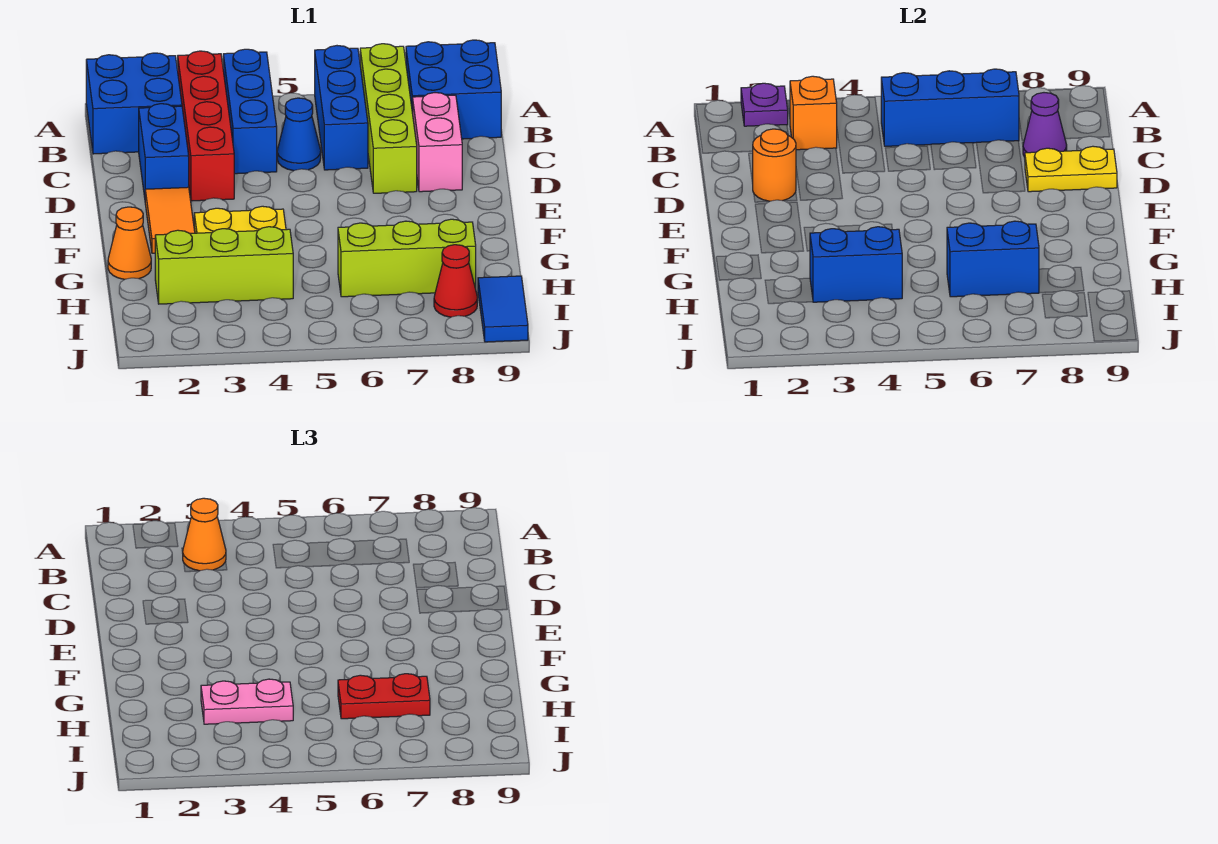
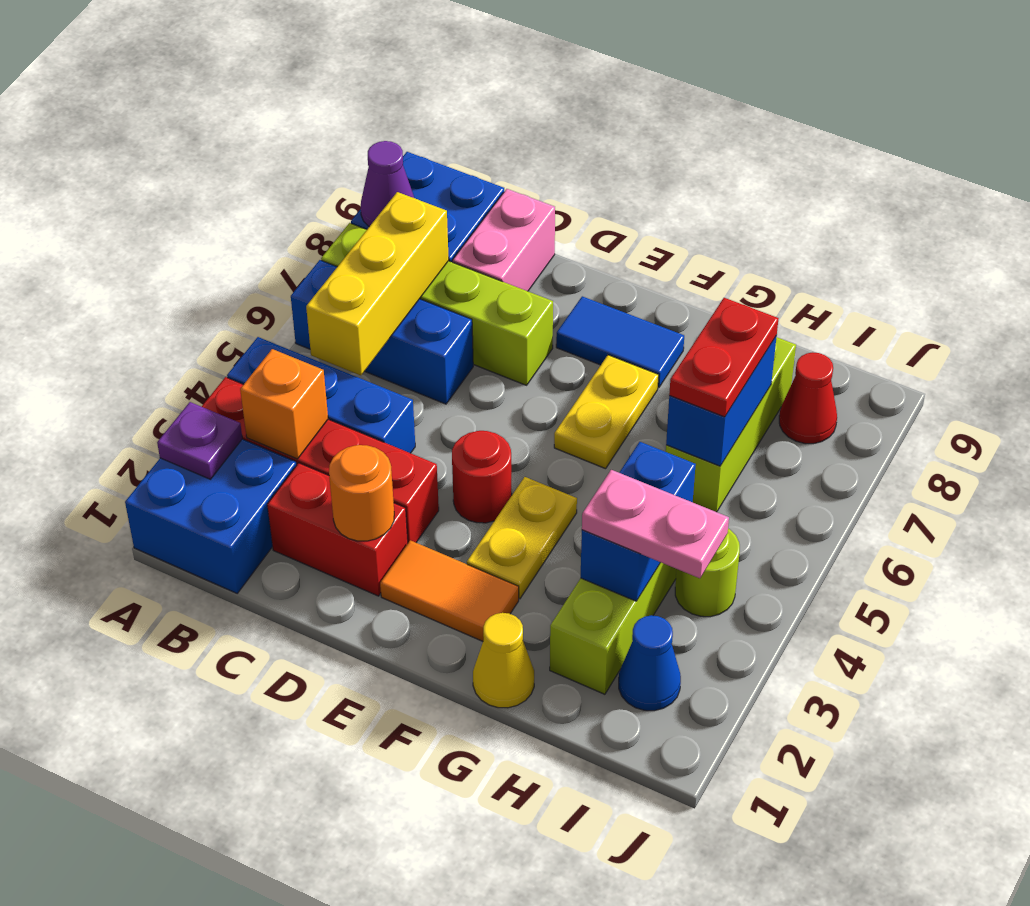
orange 1x1 cone [183,498,226,571] -> none
blue 1x3 brick [881,69,1019,146] -> yellow 1x3 brick [306,192,449,375]
blue 1x2 brick [139,104,189,197] -> red 1x2 brick [267,463,408,596]
blue 1x1 cone [277,98,321,171] -> blue 1x1 cone moved to [619,615,681,711]
pink 1x2 brick [413,93,462,192] -> pink 1x2 brick turned to [452,189,555,291]
purple 1x1 cone [1023,93,1067,157] -> purple 1x1 cone moved to [361,141,414,227]
yellow 1x2 plate [1025,146,1117,192] -> yellow 1x2 plate moved to [554,355,659,469]
none -> red 1x1 round brick [452,431,512,523]
orange 1x1 cone [108,207,151,279] -> yellow 1x1 cone [473,613,534,708]
pink 1x2 plate [201,679,293,724] -> pink 1x2 plate turned to [582,470,729,578]
none -> lime 1x1 round brick [675,529,740,617]
blue 1x2 tile [478,276,528,342] -> blue 1x2 tile moved to [556,296,684,388]

